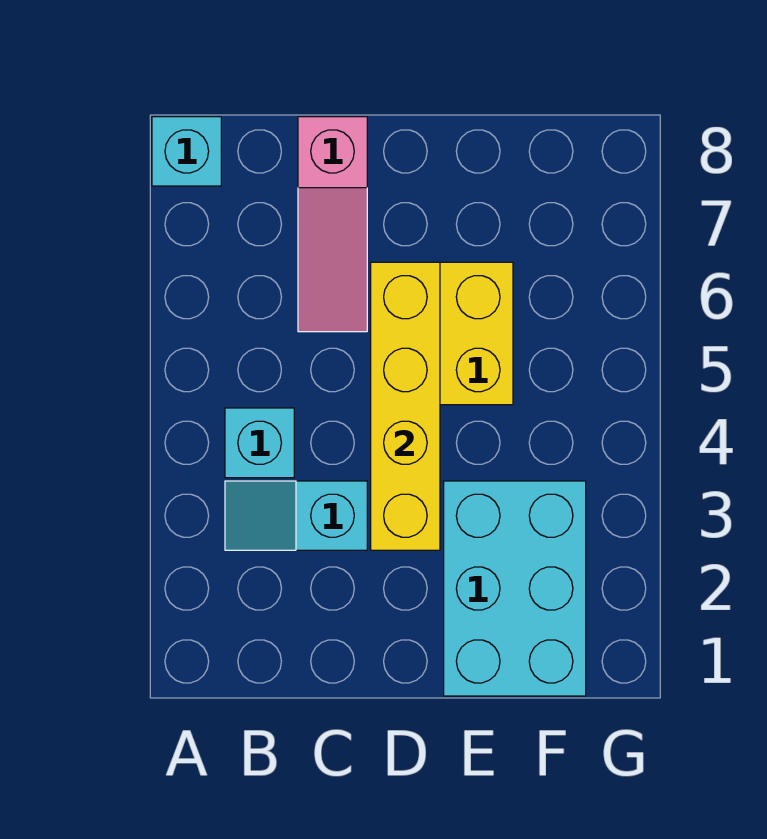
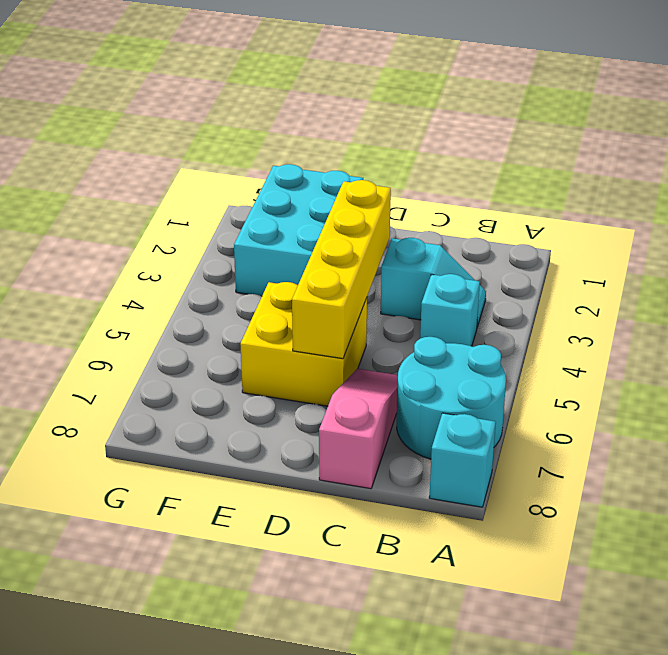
none -> cyan 2x2 round brick [397,337,506,459]

